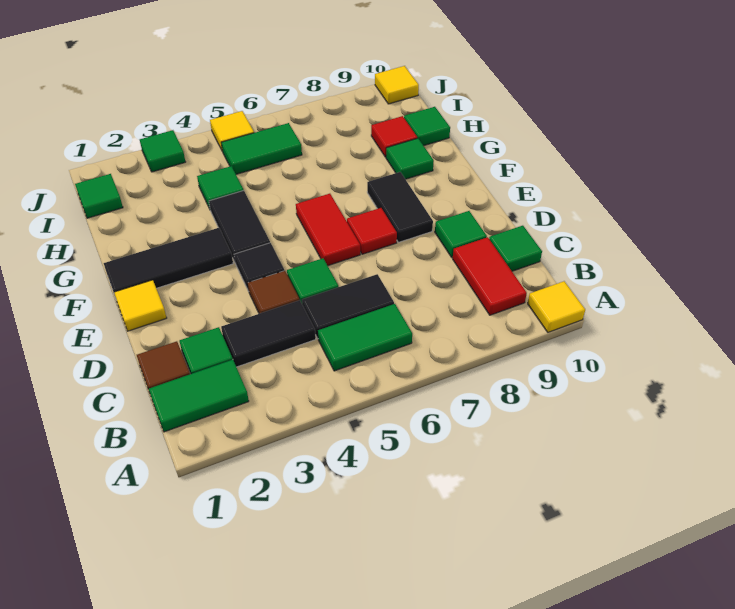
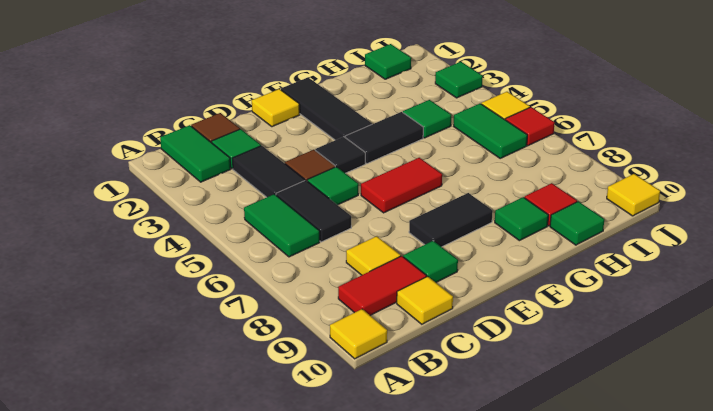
none -> yellow 1x1 tile [346,236,401,275]
green 1x1 tile [489,226,542,271] -> yellow 1x1 tile [397,276,453,324]
red 1x1 tile [347,208,397,254] -> red 1x1 tile moved to [505,107,555,146]

